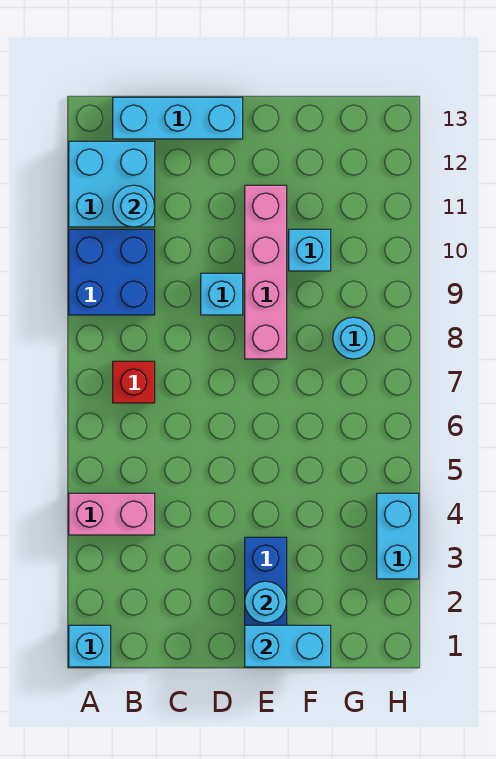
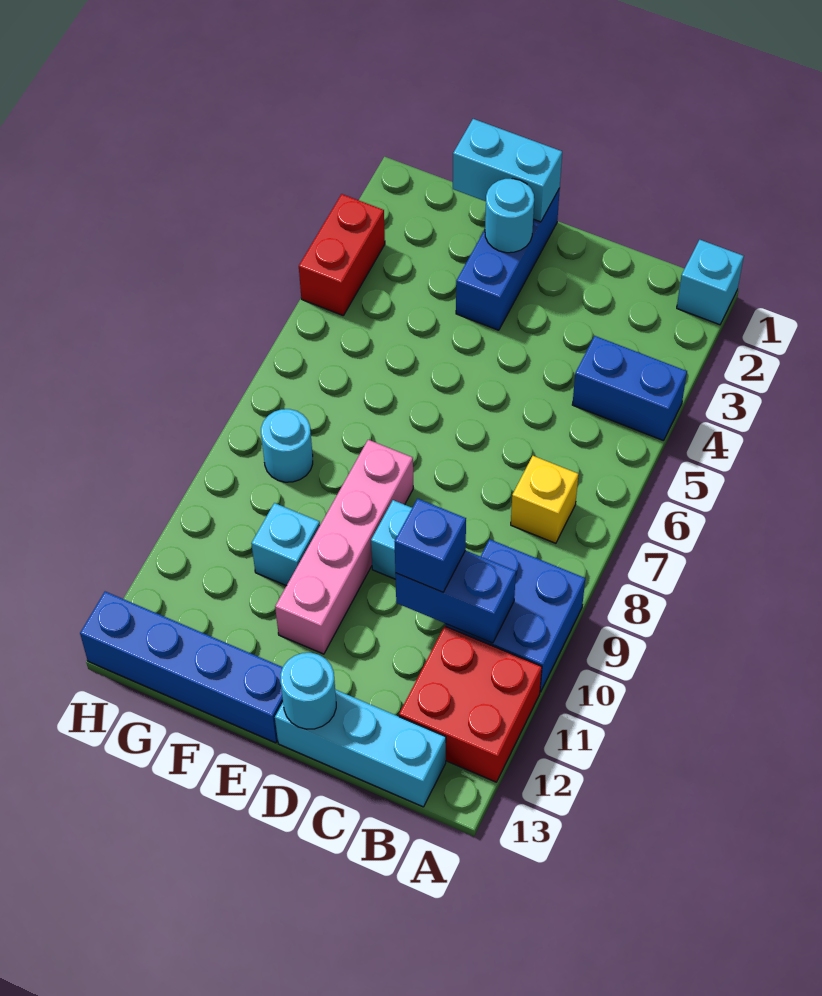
pink 1x2 brick [69,493,155,535] -> blue 1x2 brick [572,336,687,441]
cyan 2x2 brick [69,141,155,227] -> red 2x2 brick [399,626,542,782]
red 1x1 brick [113,361,155,403] -> yellow 1x1 brick [511,456,579,543]
none -> blue 1x2 brick [395,550,516,643]
cyan 1x1 round brick [113,185,155,227] -> cyan 1x1 round brick moved to [280,653,336,729]
none -> blue 1x1 brick [394,499,466,592]
none -> blue 1x4 brick [80,592,283,743]
cyan 1x2 brick [377,493,419,579] -> red 1x2 brick [299,194,385,315]

